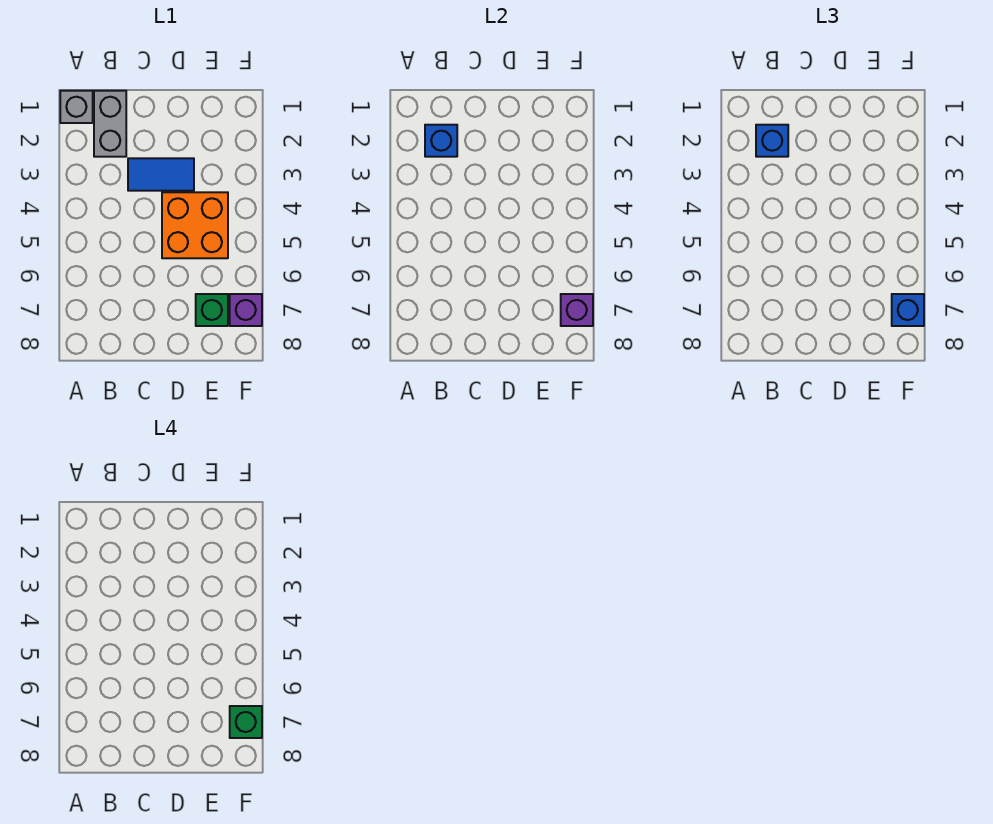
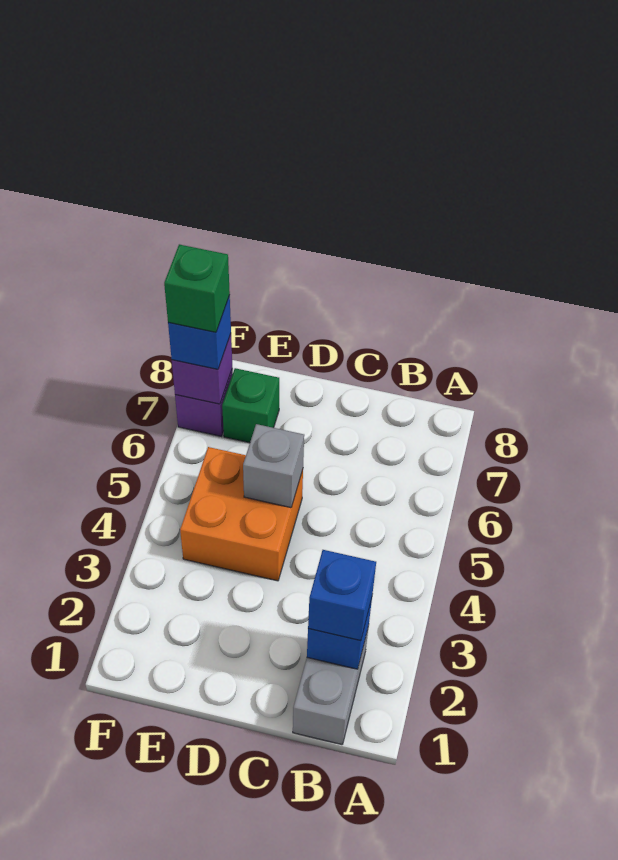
grey 1x1 brick [60,91,93,123] -> grey 1x1 brick moved to [243,424,304,508]
blue 1x2 tile [128,158,194,191] -> none

